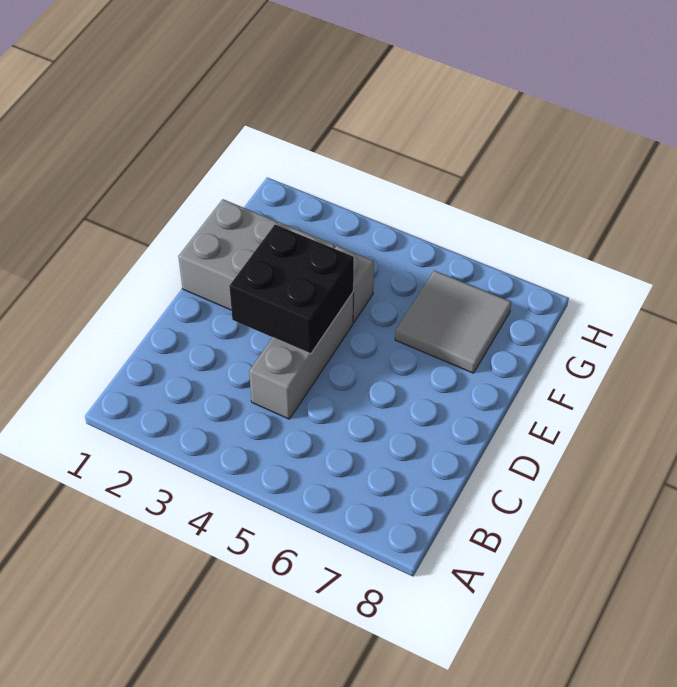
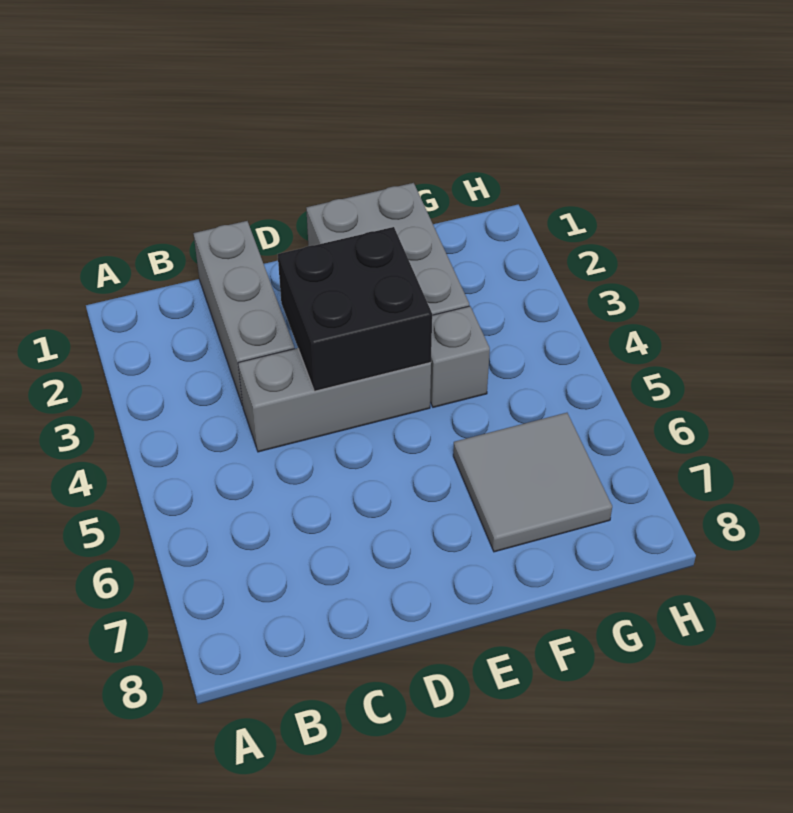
none -> grey 1x3 brick [193,221,294,406]

